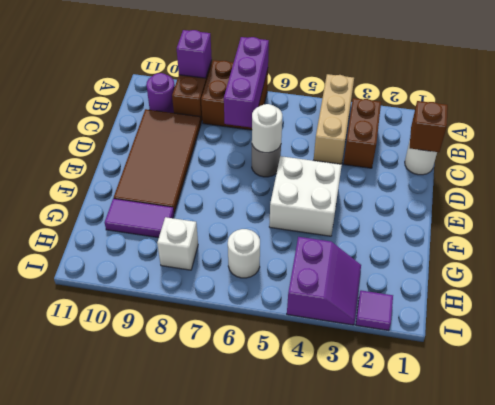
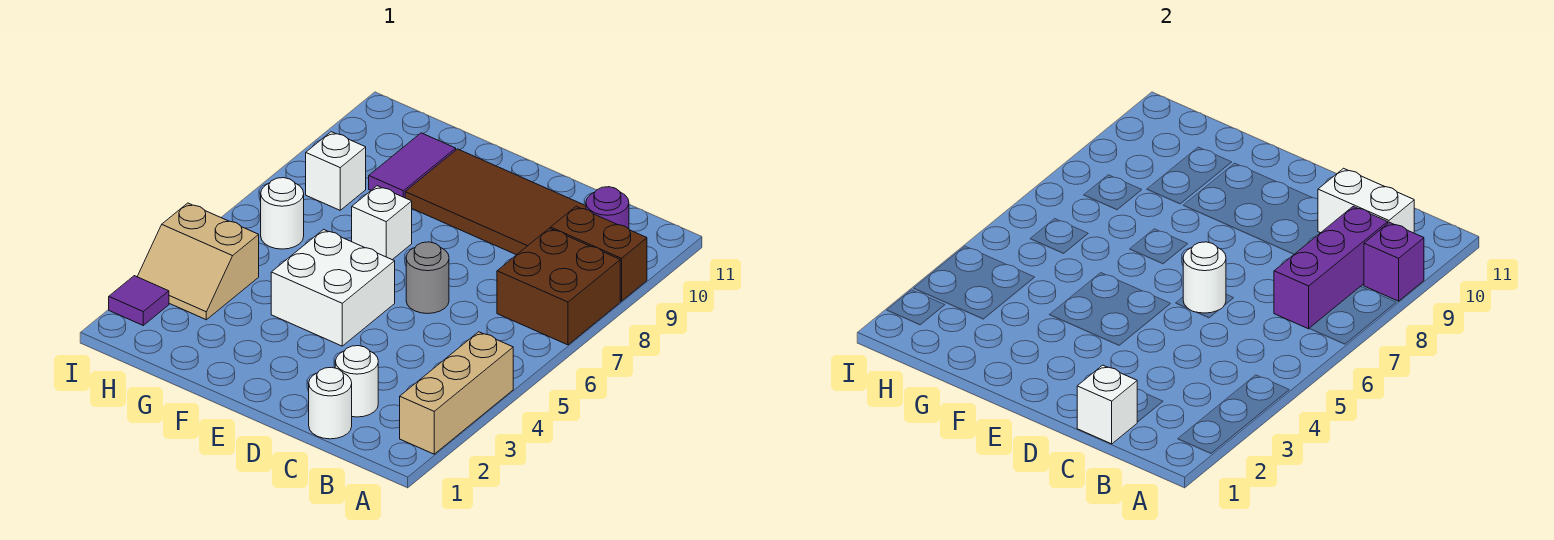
tan 1x3 brick [313,74,354,164] -> tan 1x3 brick turned to [400,332,513,454]
purple 1x3 brick [224,37,269,128] -> purple 1x3 brick turned to [1274,206,1388,329]
brown 1x2 brick [343,98,381,168] -> none
none -> white 1x2 brick [1318,168,1414,233]
brown 1x1 brick [410,101,448,152] -> white 1x1 brick [1077,365,1137,444]
none -> white 1x1 round brick [335,346,378,417]
none -> white 1x1 brick [352,186,412,260]
purple 2x2 slope [287,237,361,325] -> tan 2x2 slope [137,203,259,320]

